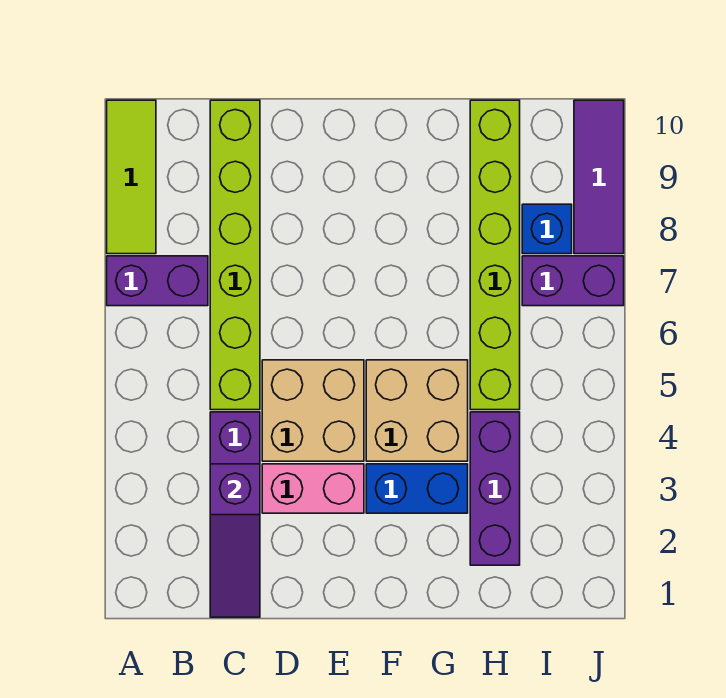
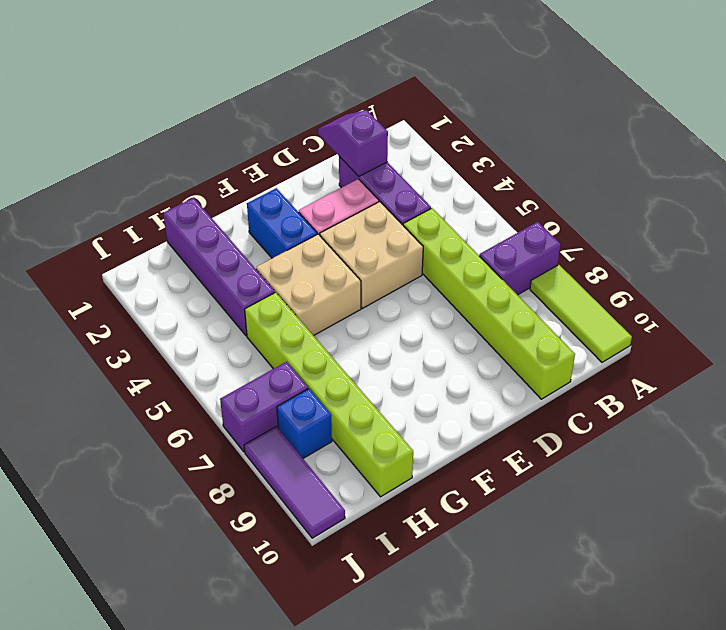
purple 1x3 slope [210,464,260,617] -> purple 1x2 slope [318,110,388,176]
blue 1x2 brick [366,464,468,513] -> blue 1x2 brick turned to [247,188,317,258]
purple 1x3 brick [470,412,520,565] -> purple 1x4 brick [163,198,275,336]

